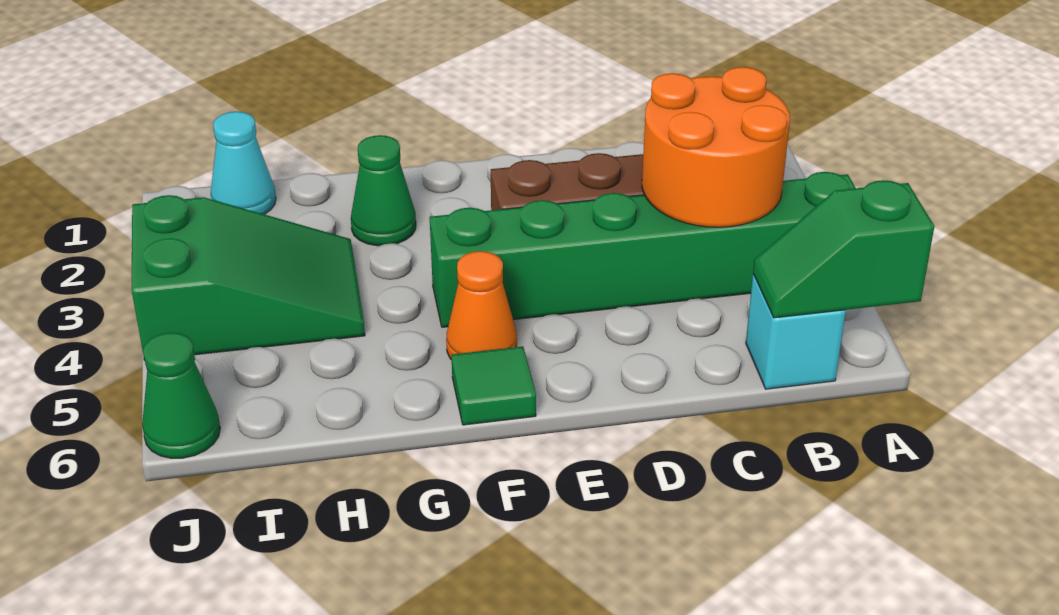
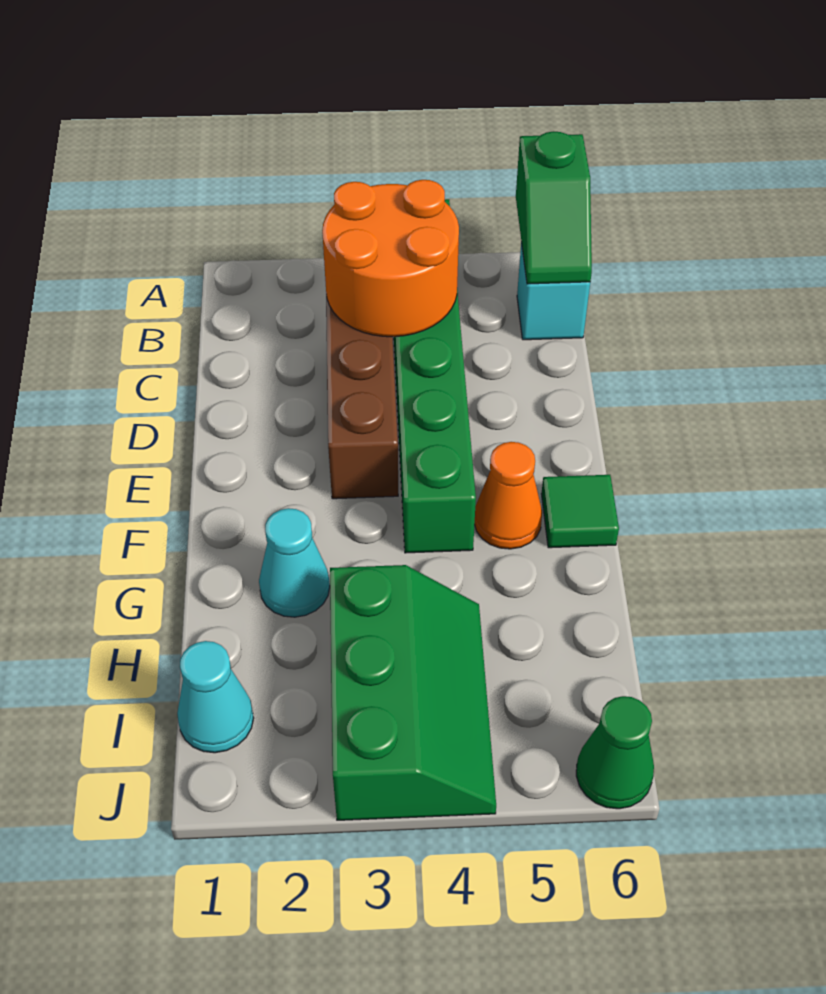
green 1x1 cone [351,135,416,246] -> cyan 1x1 cone [259,508,330,617]
green 2x3 slope [131,195,365,360] -> green 2x3 slope turned to [330,565,496,820]

